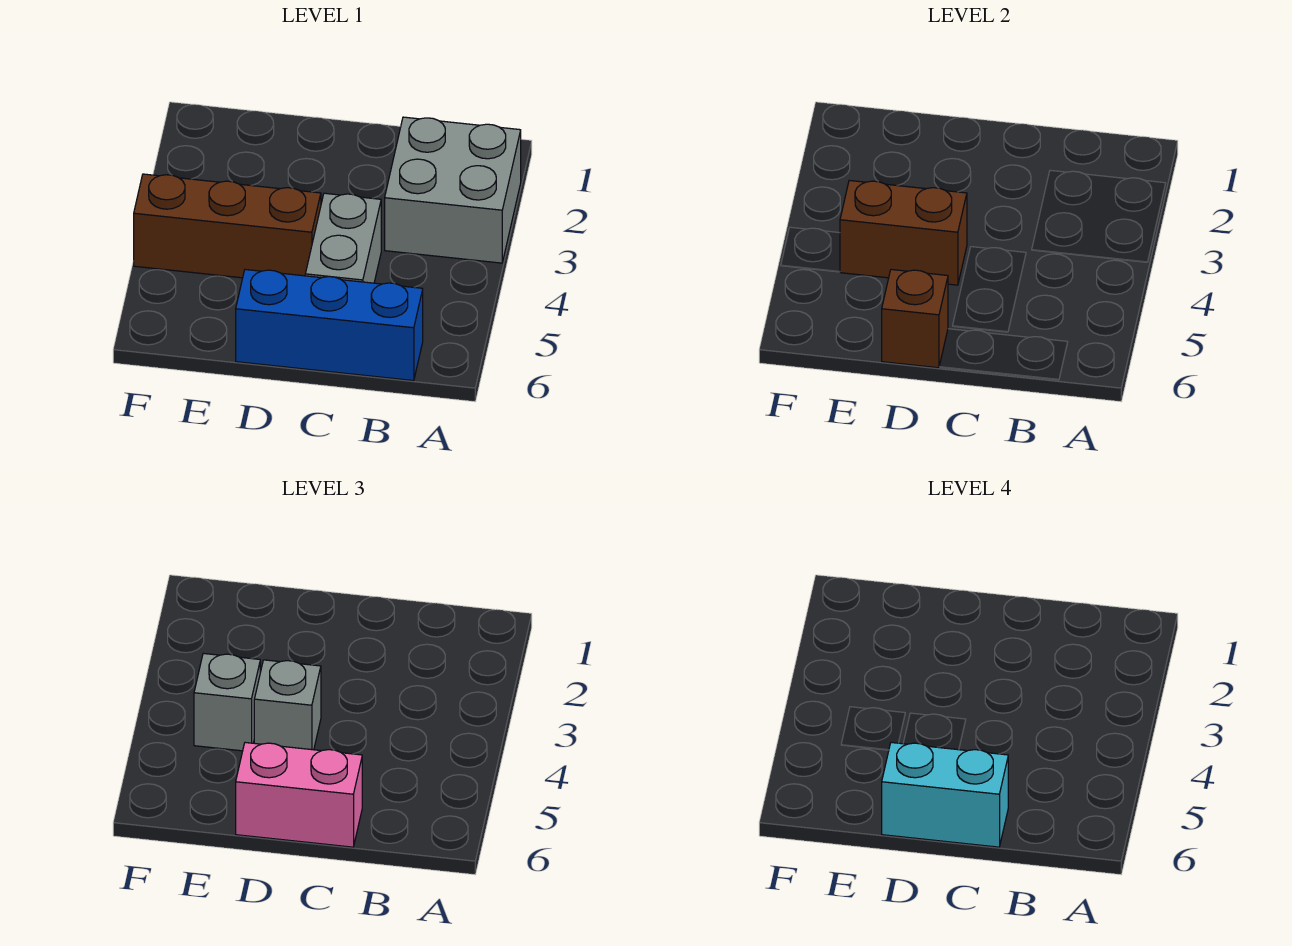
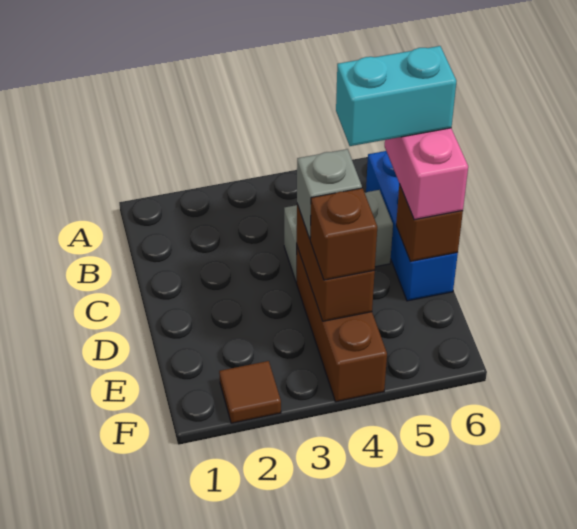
grey 2x2 brick [385,117,521,263] -> none
cyan 1x2 brick [882,743,1008,847] -> cyan 1x2 brick turned to [336,46,456,146]
grey 1x1 brick [194,653,260,751] -> brown 1x1 brick [310,188,377,280]
none -> brown 1x1 tile [219,361,281,423]

